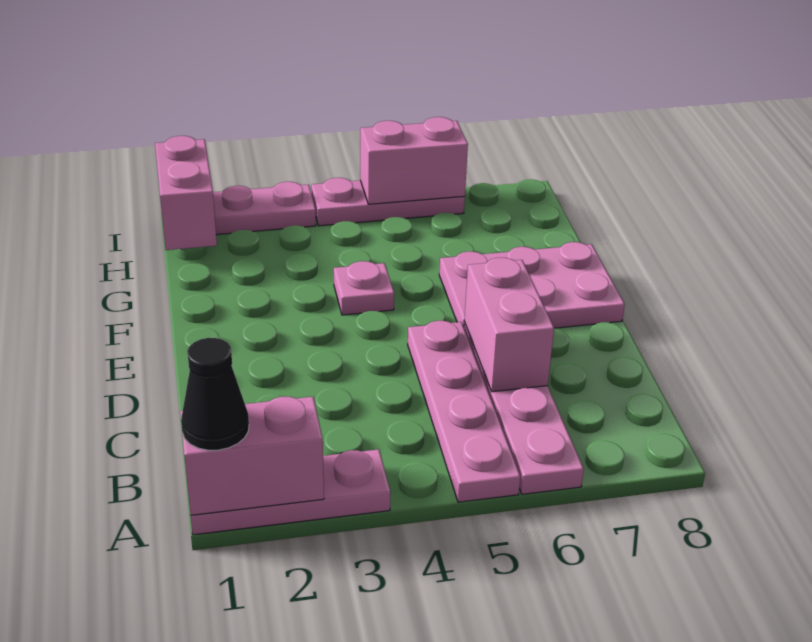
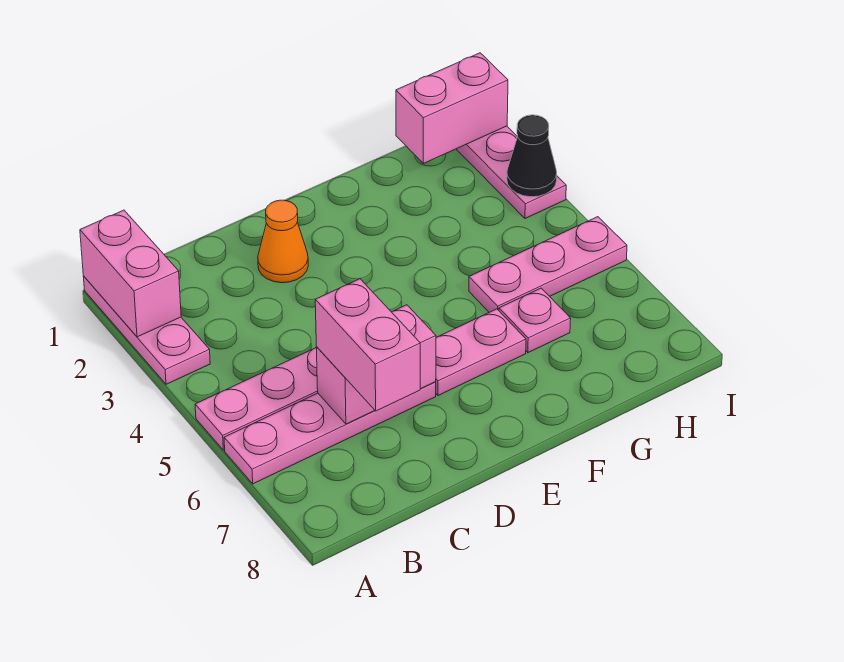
black 1x1 cone [181,338,249,450] -> black 1x1 cone moved to [507,115,557,197]
none -> orange 1x1 cone [258,200,308,283]
pink 2x3 plate [439,242,625,328] -> pink 1x2 plate [436,309,526,396]
pink 1x1 plate [334,261,394,315] -> pink 1x1 plate moved to [499,288,571,353]
pink 1x3 plate [311,178,465,226] -> pink 1x3 plate turned to [469,217,627,312]
pink 1x2 brick [360,117,468,204] -> pink 1x2 brick moved to [315,279,420,411]

